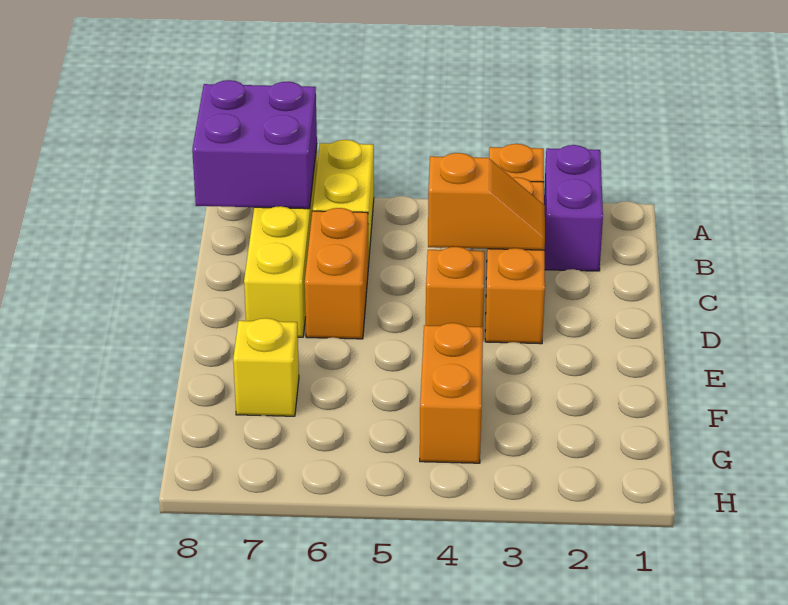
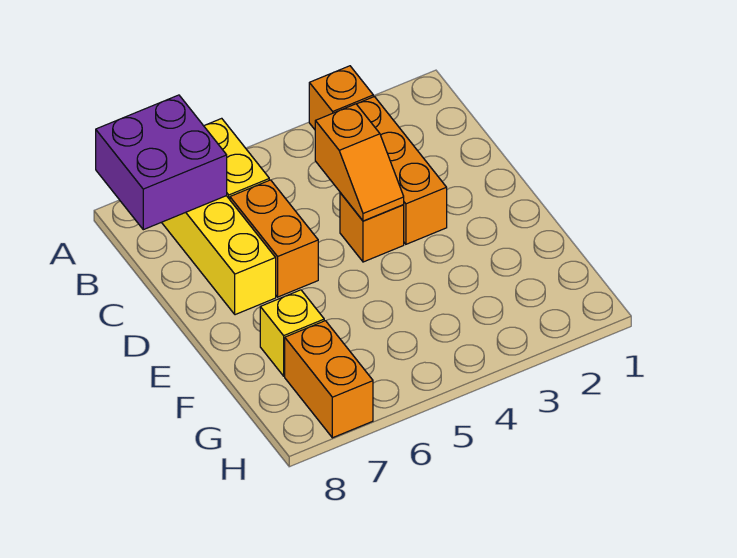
purple 1x2 brick [544,145,603,271] -> none
orange 1x2 slope [428,153,545,250] -> orange 1x2 slope turned to [315,104,404,221]
orange 1x2 brick [420,323,483,463] -> orange 1x2 brick moved to [285,321,373,438]

